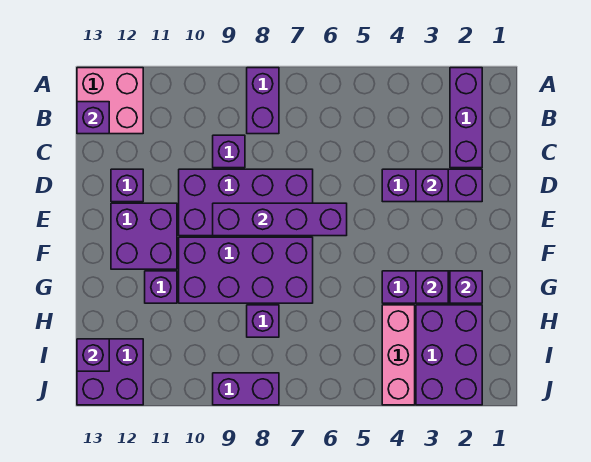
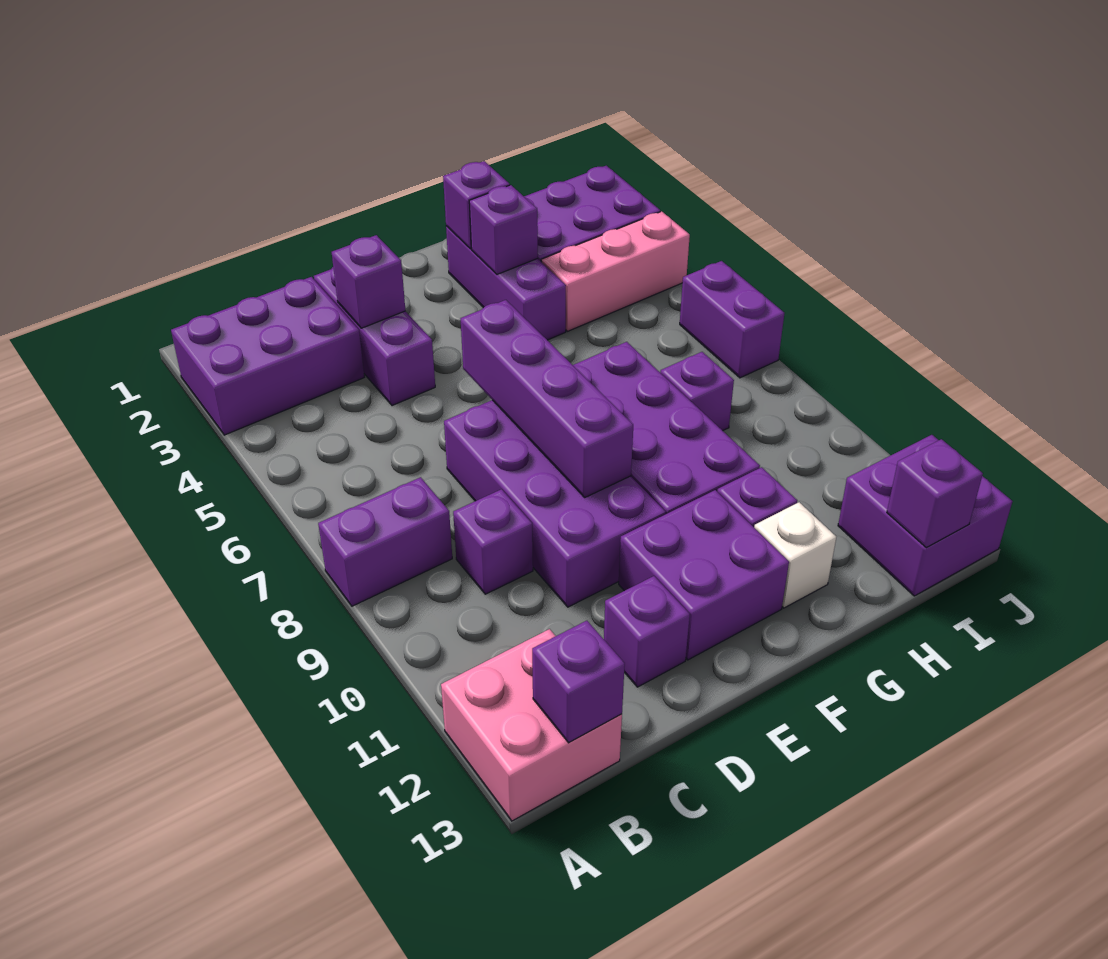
purple 1x3 brick [450,68,482,168] -> purple 2x3 brick [171,277,364,435]
none -> white 1x1 brick [754,502,836,608]
purple 1x2 brick [213,373,279,405] -> purple 1x2 brick moved to [680,261,784,378]

